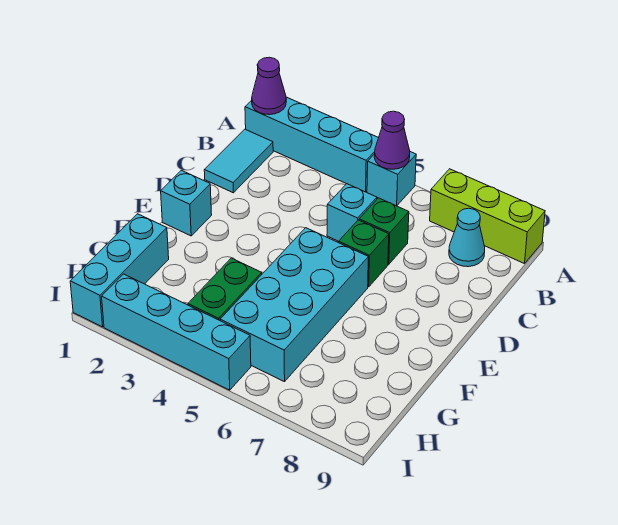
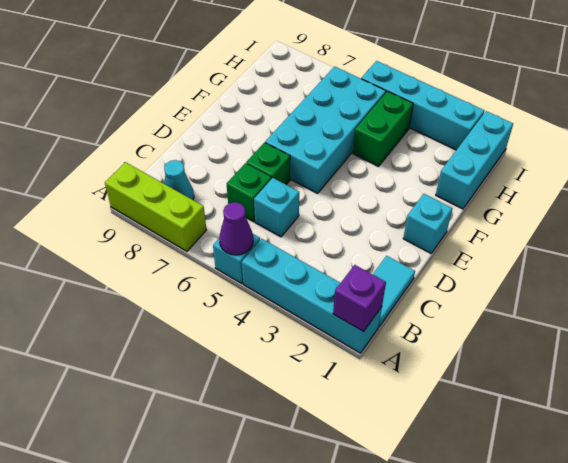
purple 1x1 cone [252,57,286,115] -> purple 1x1 brick [333,265,386,332]

